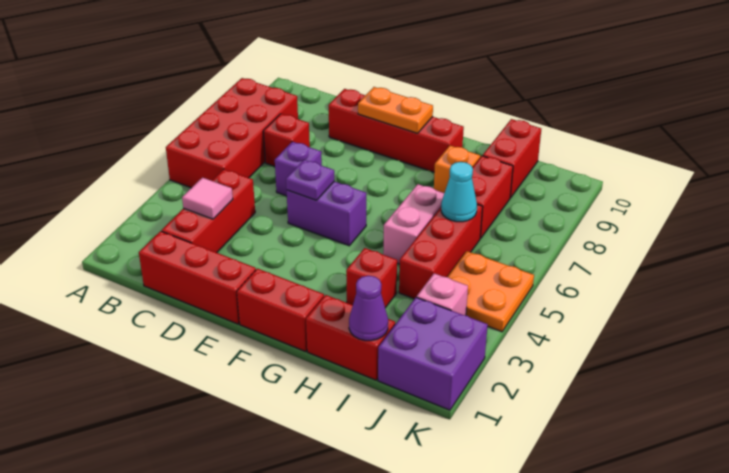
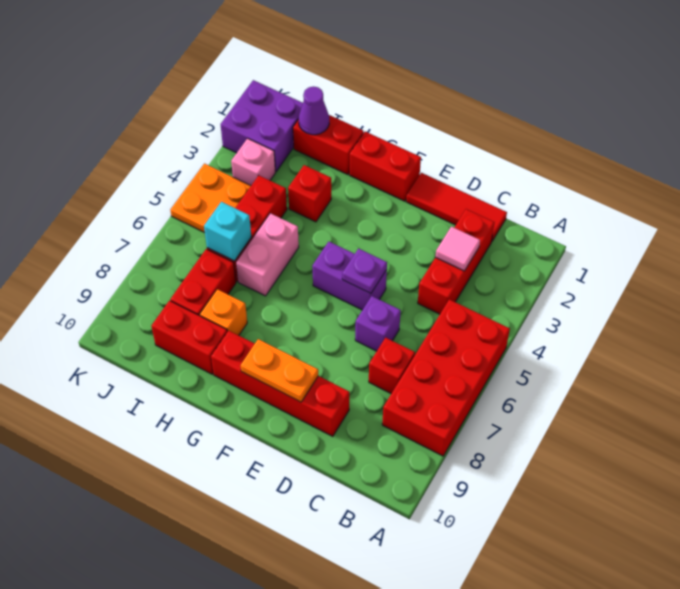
red 1x3 brick [139,231,256,324] -> red 1x3 tile [406,173,507,242]
cyan 1x1 cone [441,162,477,222] -> cyan 1x1 brick [204,202,251,261]
red 1x2 brick [483,119,541,198] -> red 1x2 brick turned to [152,301,227,374]

